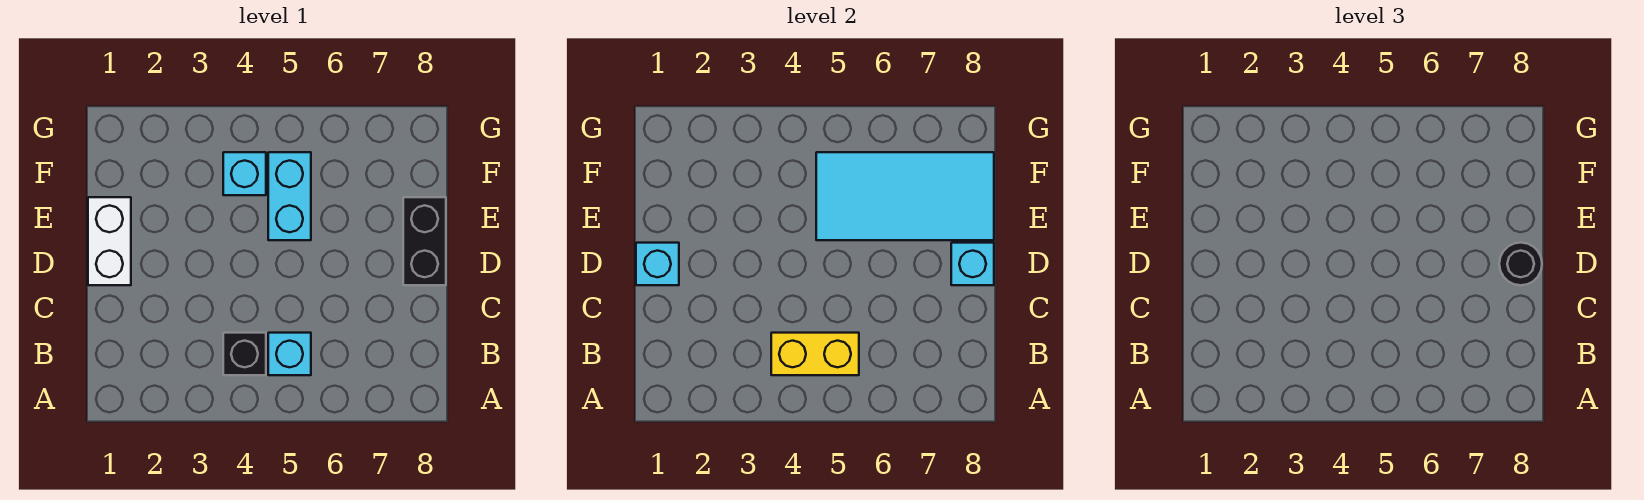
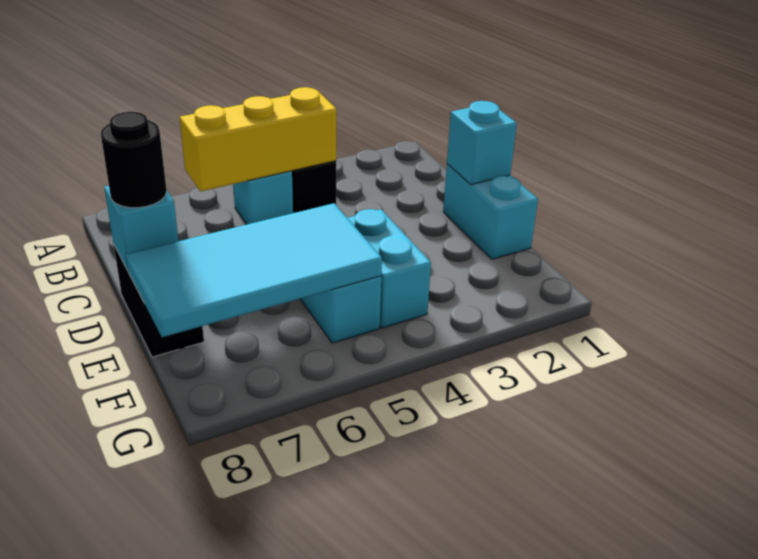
yellow 1x2 brick [771,333,859,375] -> yellow 1x3 brick [180,87,336,191]
white 1x2 brick [88,197,131,285] -> cyan 1x2 brick [443,164,538,259]
cyan 1x1 brick [223,152,266,195] -> cyan 1x2 brick [348,209,431,328]

